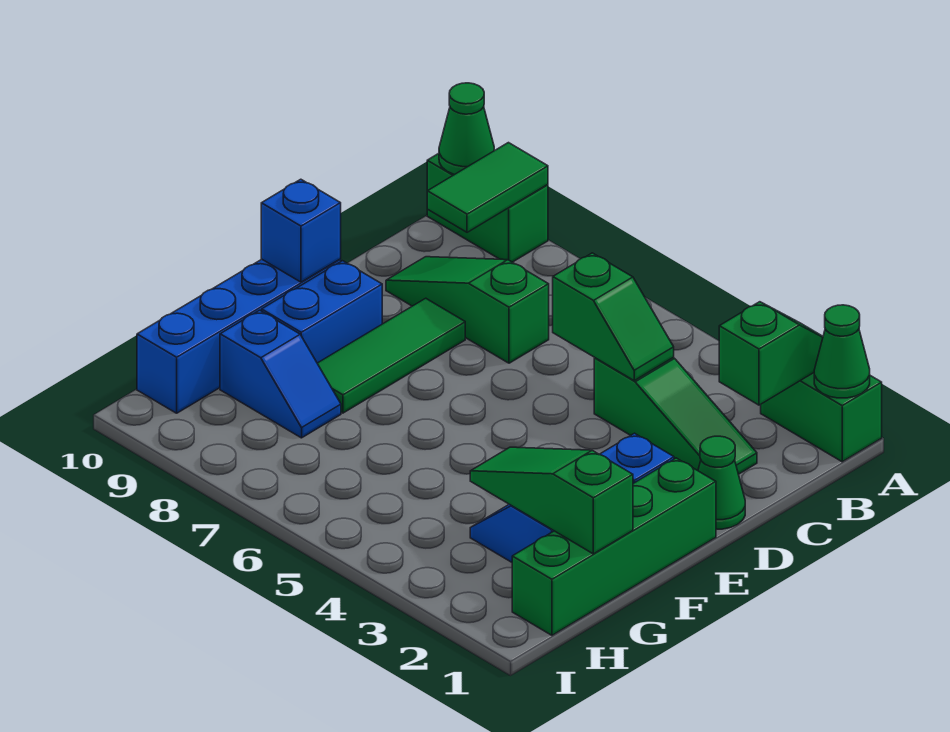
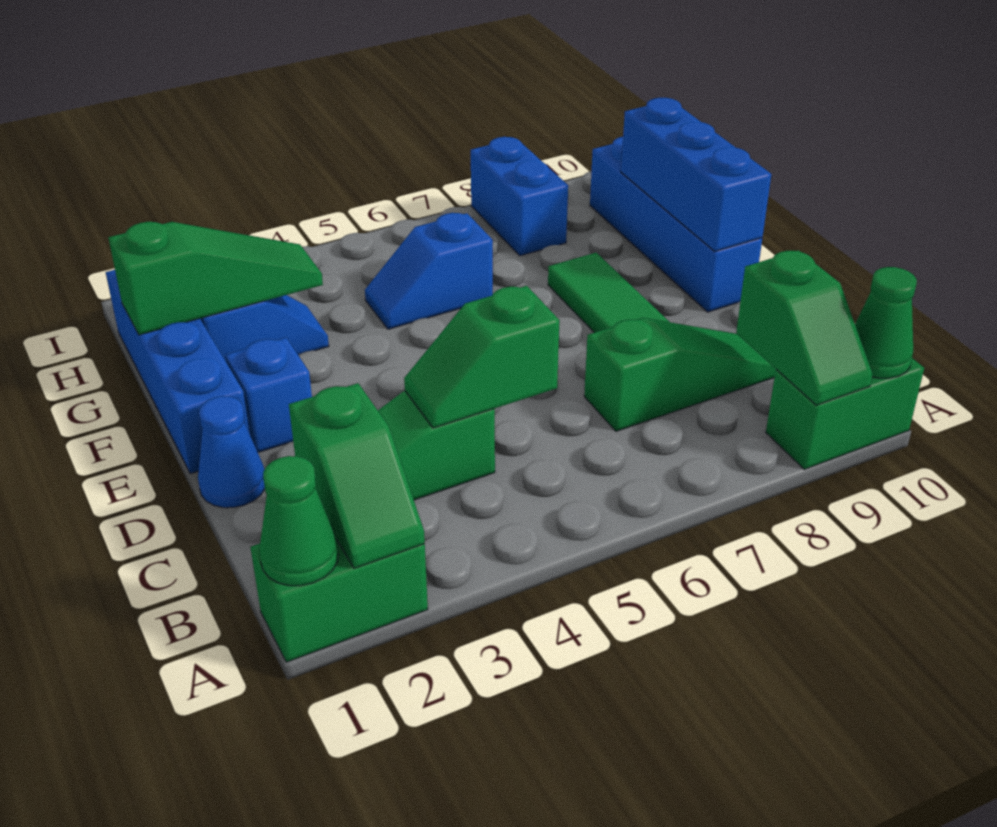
green 1x2 tile [427,143,548,232] -> green 1x2 slope [736,250,873,405]
green 1x1 cone [698,436,745,529] -> blue 1x1 cone [198,396,265,508]
green 1x4 brick [512,458,716,635] -> blue 1x4 brick [106,270,250,474]
blue 1x2 brick [262,261,382,363] -> blue 1x2 brick moved to [471,137,568,256]
blue 1x1 brick [261,179,341,282] -> blue 1x3 brick [621,98,771,251]
blue 1x2 slope [220,310,341,438] -> blue 1x2 slope moved to [365,213,493,329]

